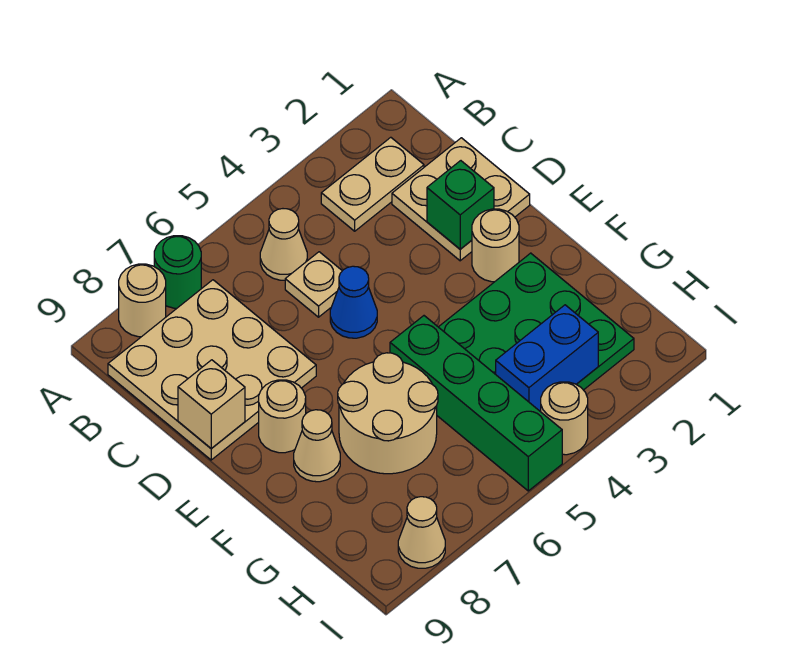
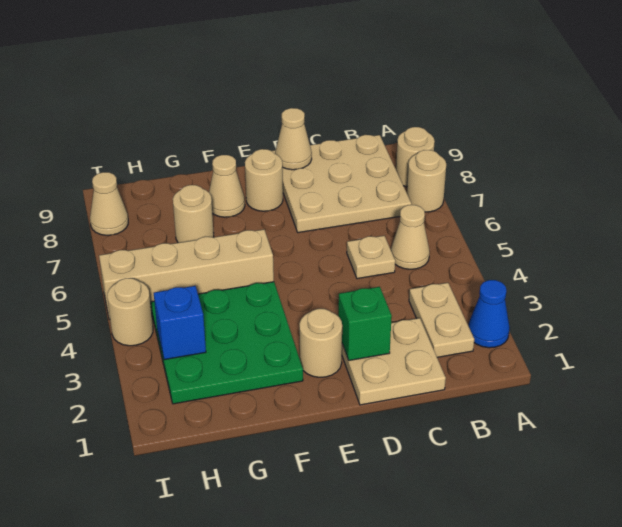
green 1x1 round brick [154,236,201,308] -> tan 1x1 round brick [407,150,446,212]
blue 1x1 cone [330,266,377,338] -> blue 1x1 cone moved to [468,280,510,348]
tan 1x1 brick [178,360,245,449] -> tan 1x1 cone [275,108,312,170]
green 1x4 brick [390,316,562,491] -> tan 1x4 brick [99,229,274,319]
tan 2x2 round brick [338,353,438,474] -> tan 1x1 round brick [173,185,214,243]
blue 1x2 brick [496,305,598,412] -> blue 1x1 brick [154,286,206,360]

